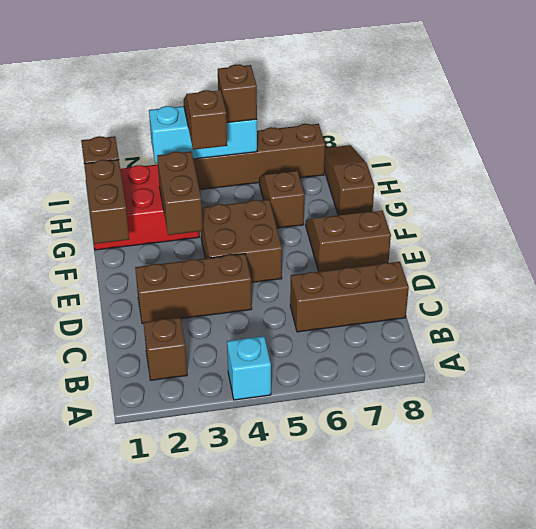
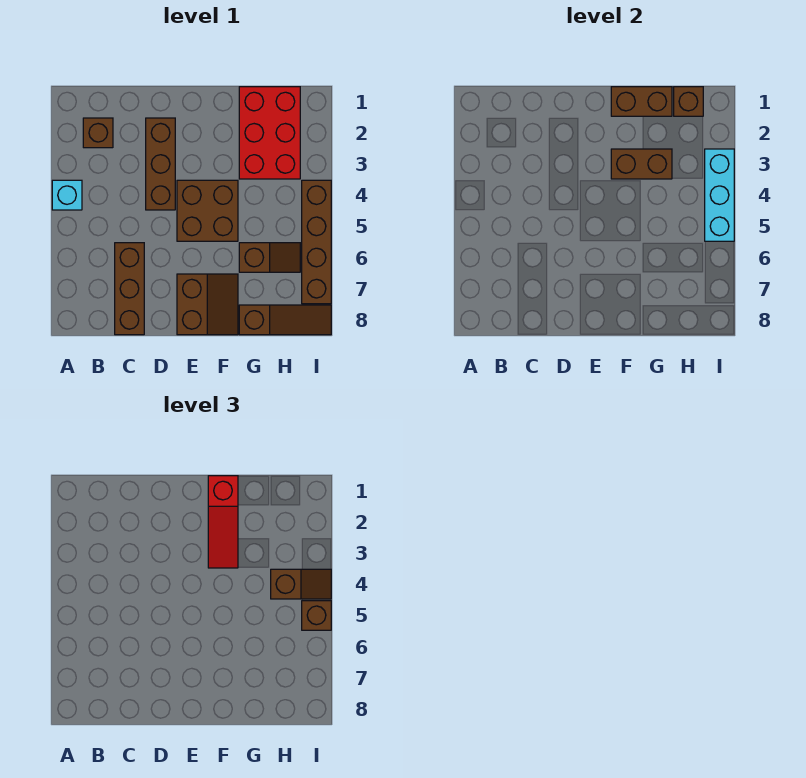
none -> red 1x3 slope [208,476,238,568]

